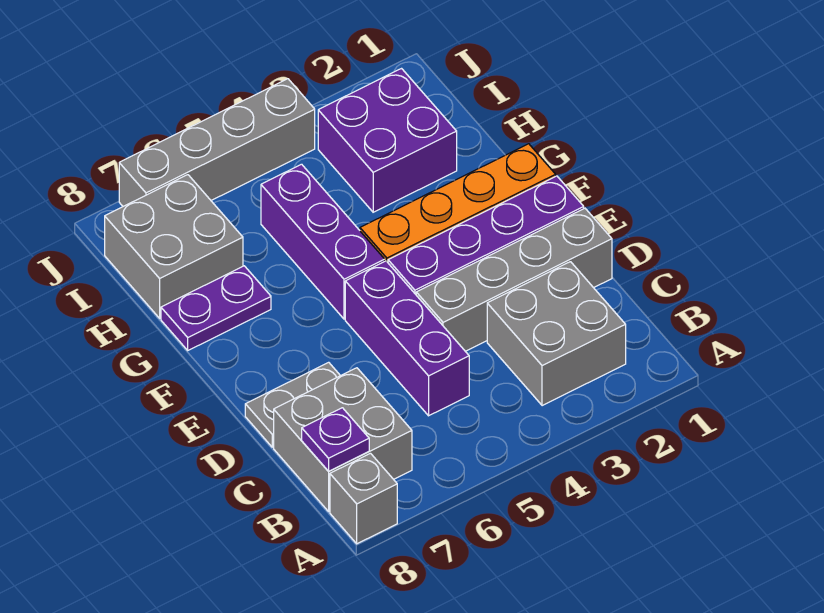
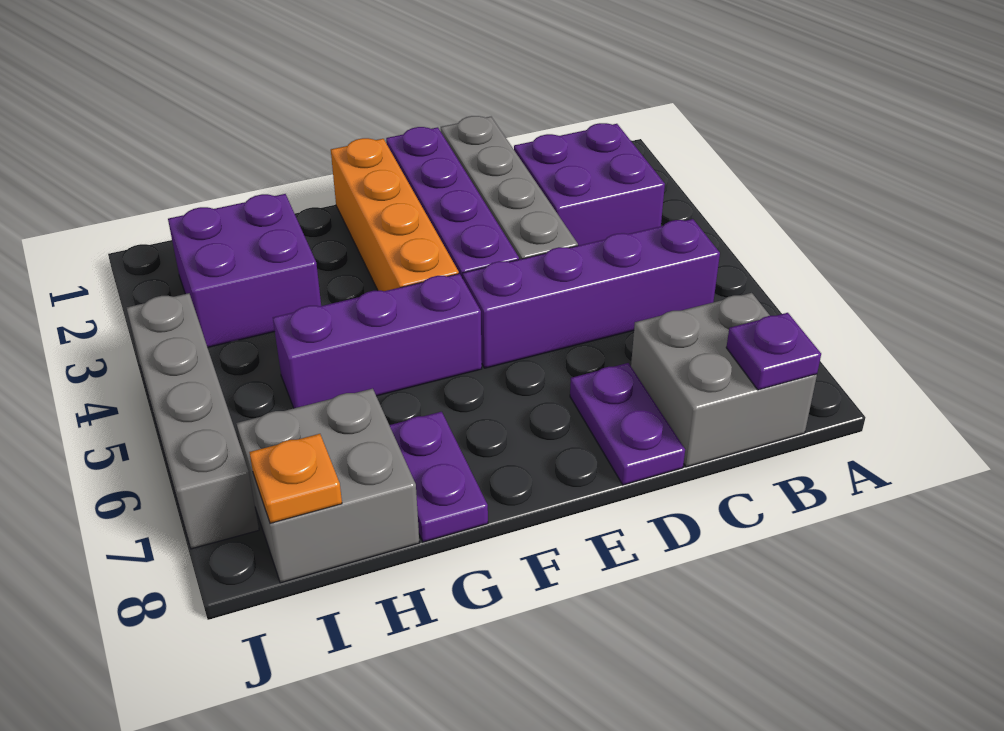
grey 1x1 brick [330,453,397,544] -> none
grey 2x2 brick [487,262,626,406] -> purple 2x2 brick [514,123,665,246]
purple 1x3 brick [345,261,469,416] -> purple 1x4 brick [463,219,720,368]
grey 1x2 plate [245,362,340,447] -> purple 1x2 plate [570,363,685,485]
none -> orange 1x1 plate [249,434,342,523]

